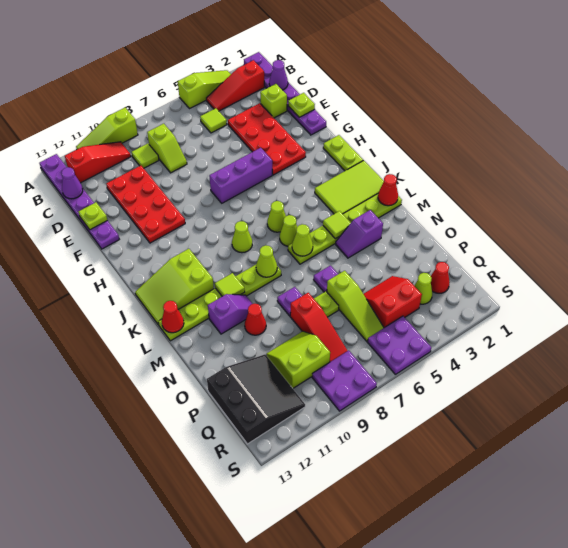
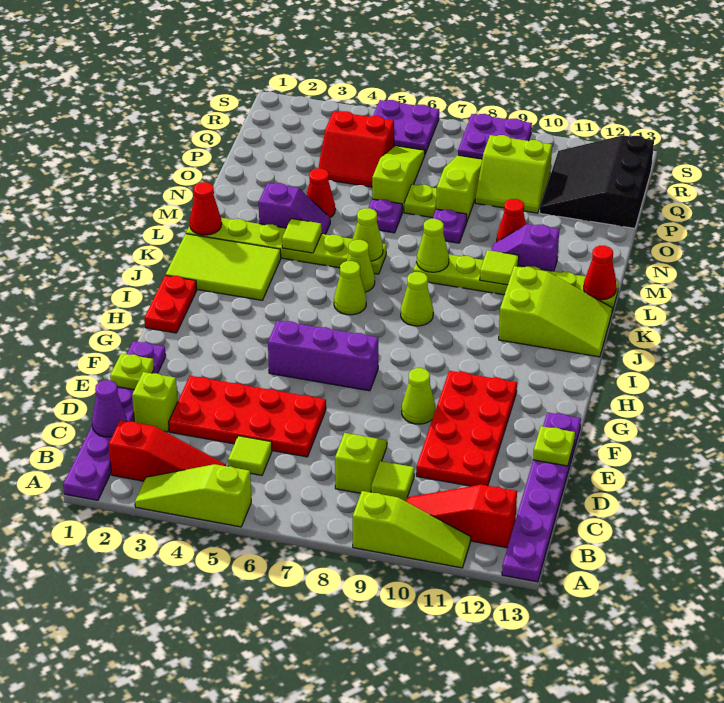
purple 1x1 cone [61,167,83,199] -> none
red 2x4 plate [228,103,306,175] -> red 2x4 plate turned to [169,376,326,457]
lime 1x2 plate [323,135,363,171] -> red 1x2 plate [144,275,197,333]
red 1x3 slope [290,293,347,362] -> lime 1x3 slope [436,155,482,223]
red 1x1 cone [431,262,450,293] -> red 1x1 cone moved to [307,168,335,217]
lime 1x1 cone [414,273,432,304] -> lime 1x1 cone moved to [402,368,436,424]

